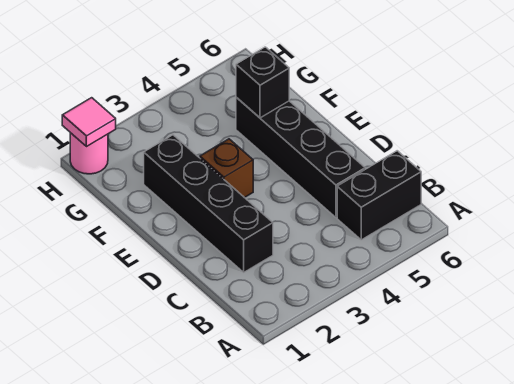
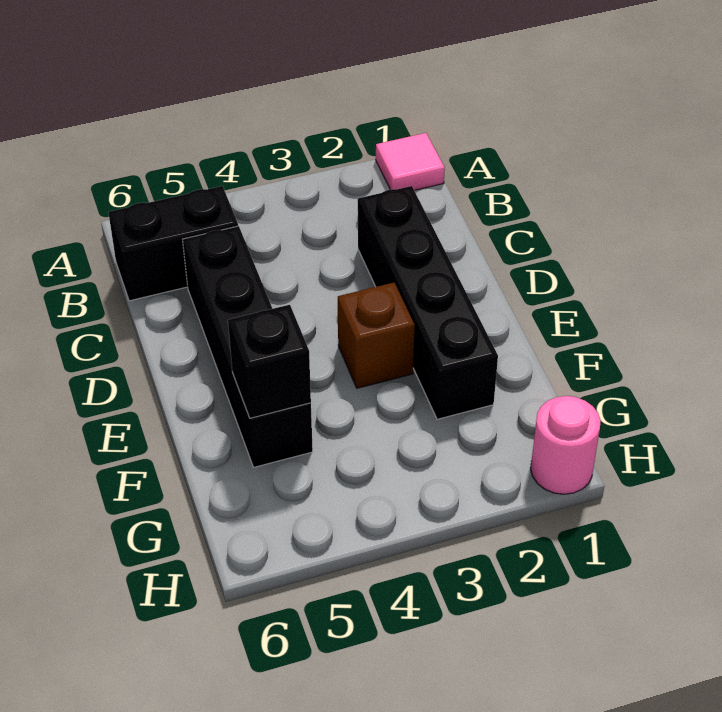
pink 1x1 tile [62,98,116,147] -> pink 1x1 tile moved to [376,133,445,190]

